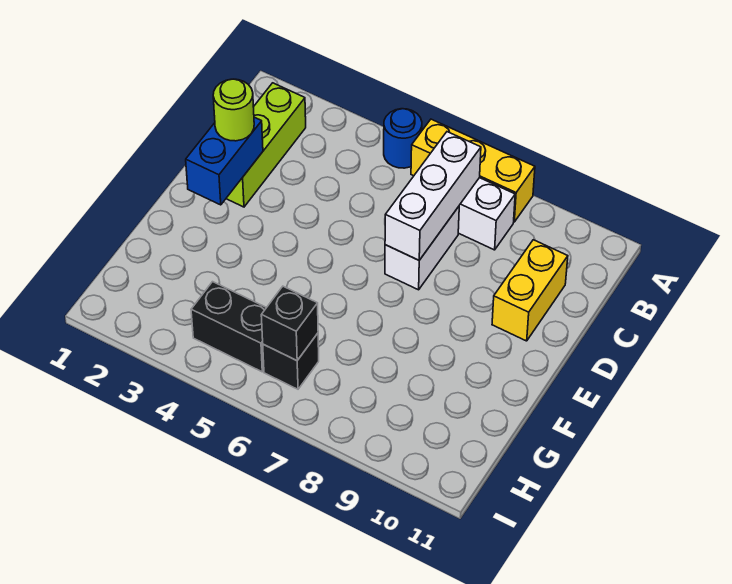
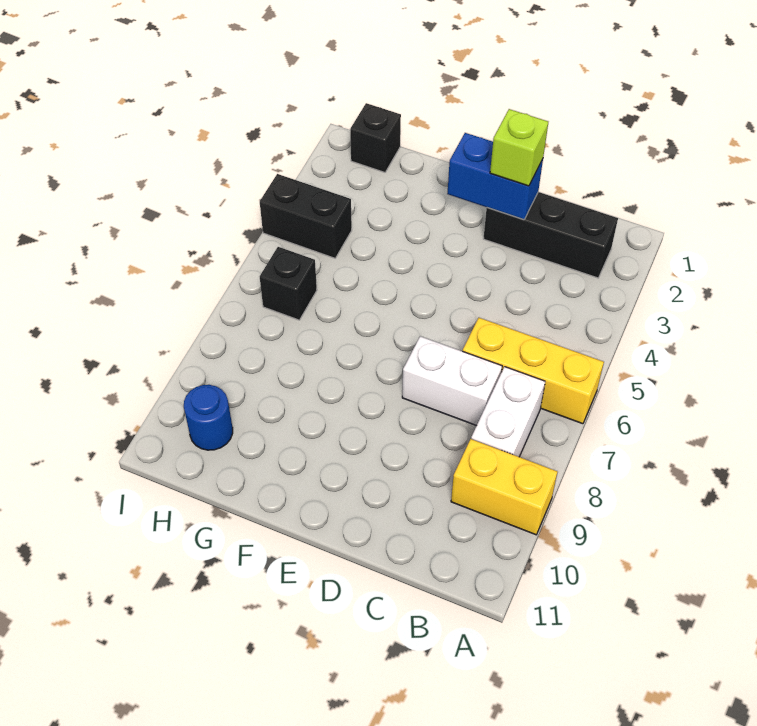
blue 1x1 round brick [384,109,422,168] -> blue 1x1 round brick moved to [184,385,233,450]
yellow 1x3 brick [411,119,535,222] -> yellow 1x3 brick turned to [463,318,604,424]
lime 1x3 brick [226,83,306,207] -> black 1x3 brick [483,192,618,278]
white 1x3 brick [385,132,481,260] -> none
yellow 1x2 brick [492,240,568,341] -> yellow 1x2 brick moved to [451,439,557,535]
lime 1x1 round brick [213,79,254,141] -> lime 1x1 brick [490,109,548,186]
black 1x2 brick [191,282,266,372] -> black 1x2 brick turned to [260,174,352,258]
black 1x1 brick [261,286,318,361] -> black 1x1 brick moved to [350,103,401,172]

